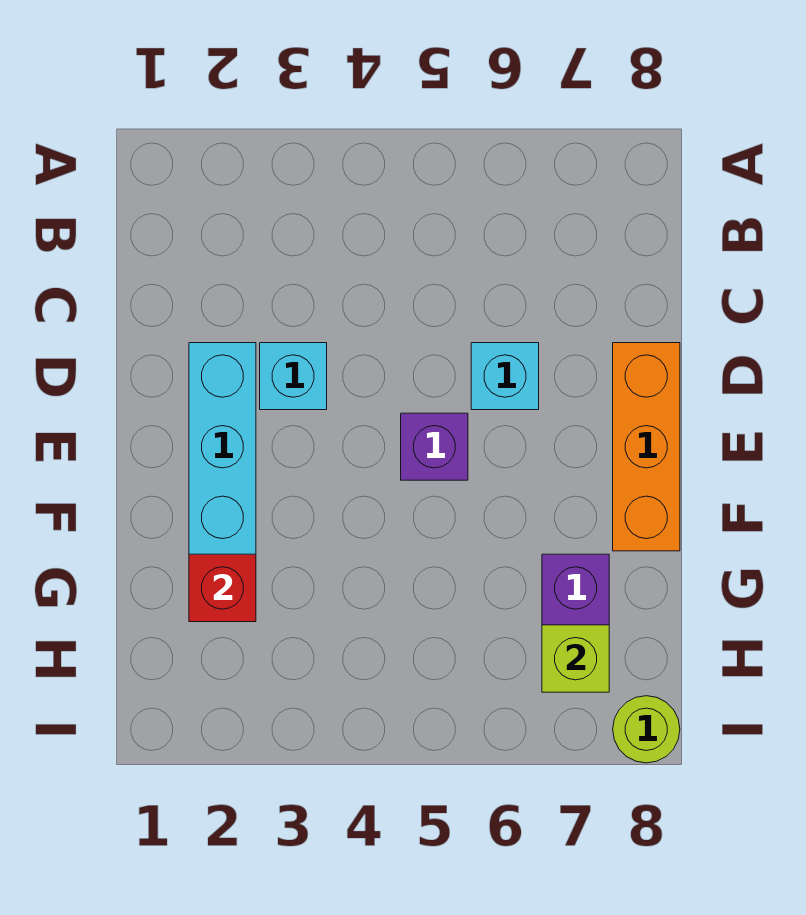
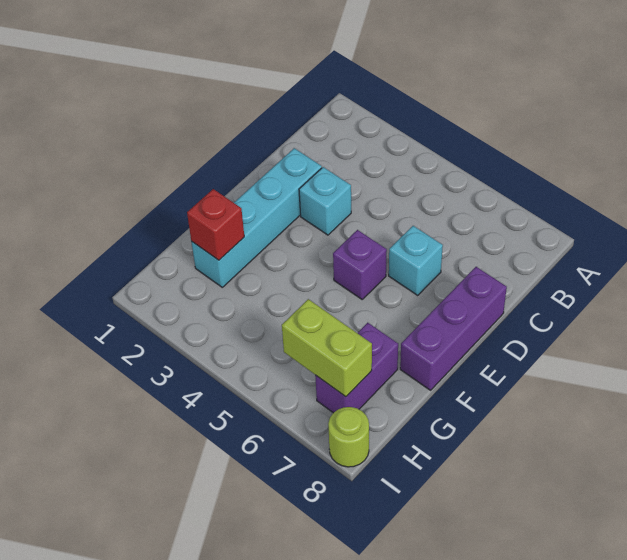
orange 1x3 brick [613,343,680,551] -> purple 1x3 brick [400,267,507,390]
lime 1x1 brick [542,625,609,692] -> lime 1x2 brick [282,299,372,397]

